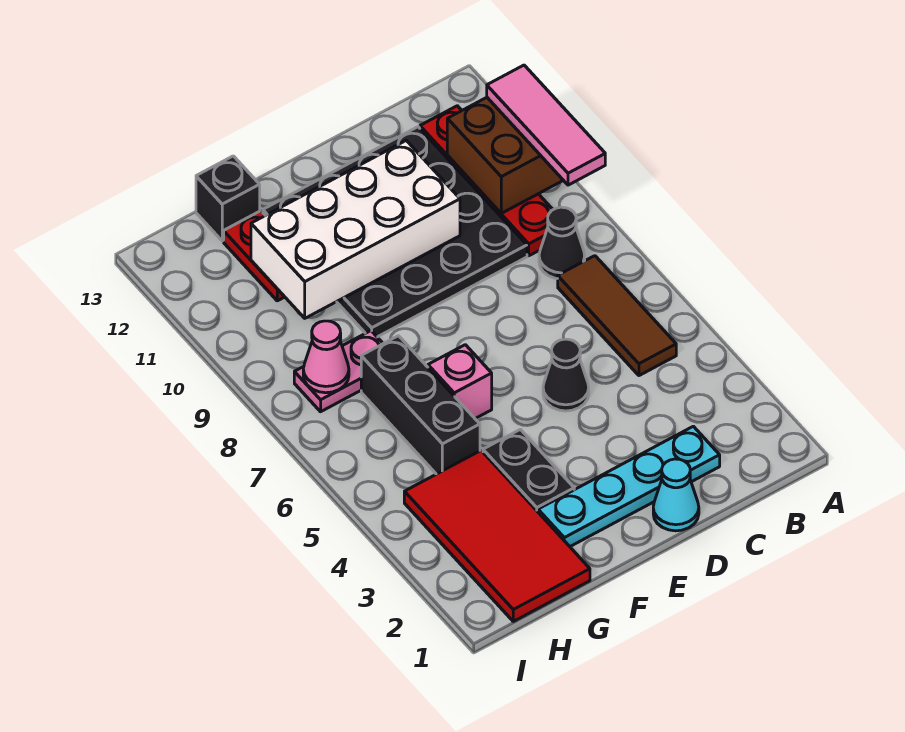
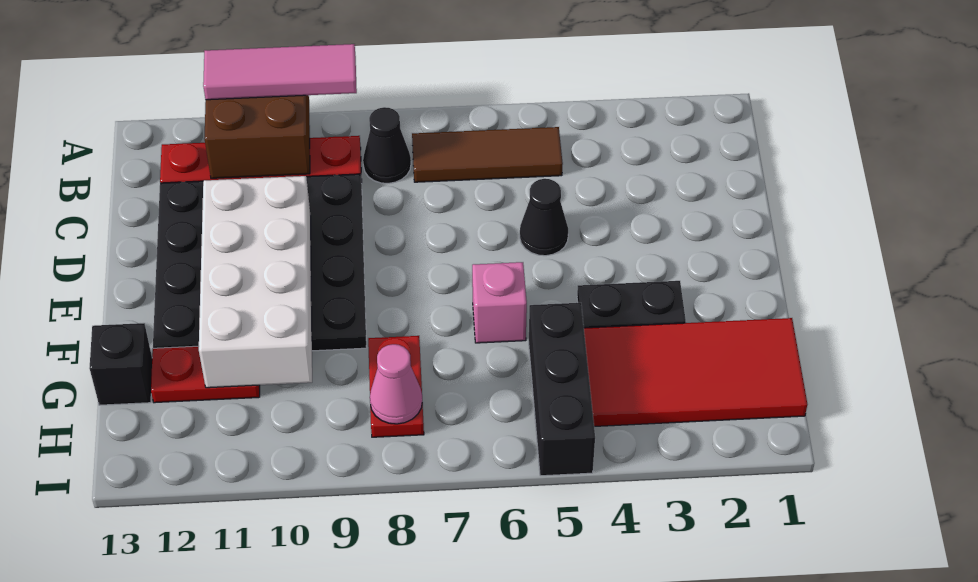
cyan 1x4 plate [538,426,720,546] -> none
cyan 1x1 cone [653,459,699,531] -> none
black 1x3 brick [361,336,480,474] -> black 1x3 brick turned to [529,303,595,476]
pink 1x2 plate [294,331,383,412] -> red 1x2 plate [368,336,424,437]

